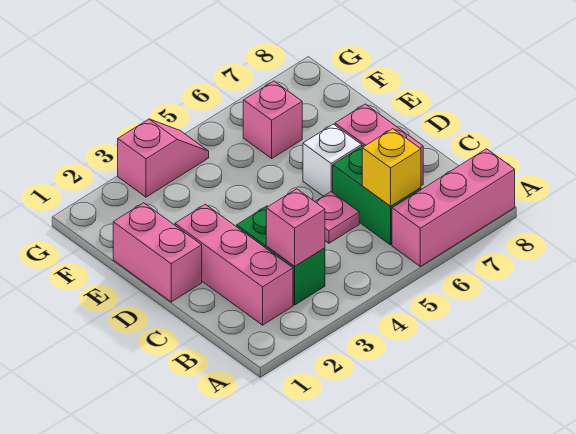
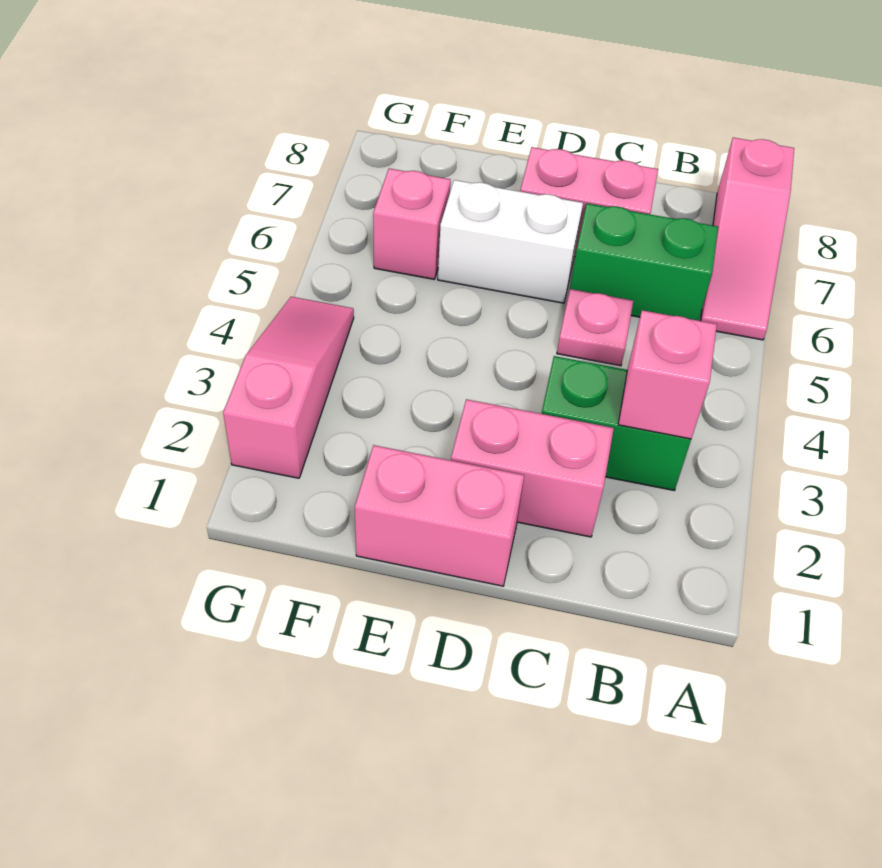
pink 1x3 brick [392,149,515,266] -> pink 1x3 slope [700,138,794,340]
pink 1x3 brick [175,204,293,325] -> pink 1x2 brick [451,399,614,537]
yellow 1x1 brick [362,129,421,206] -> none
white 1x1 brick [303,124,362,196] -> white 1x2 brick [438,180,583,303]
pink 1x2 slope [118,119,209,197] -> pink 1x3 slope [223,297,354,478]

